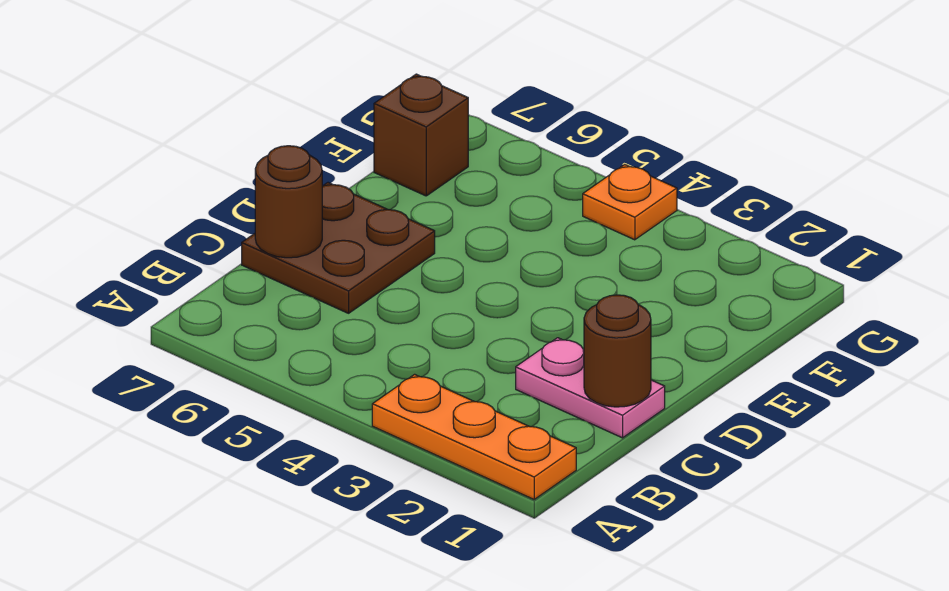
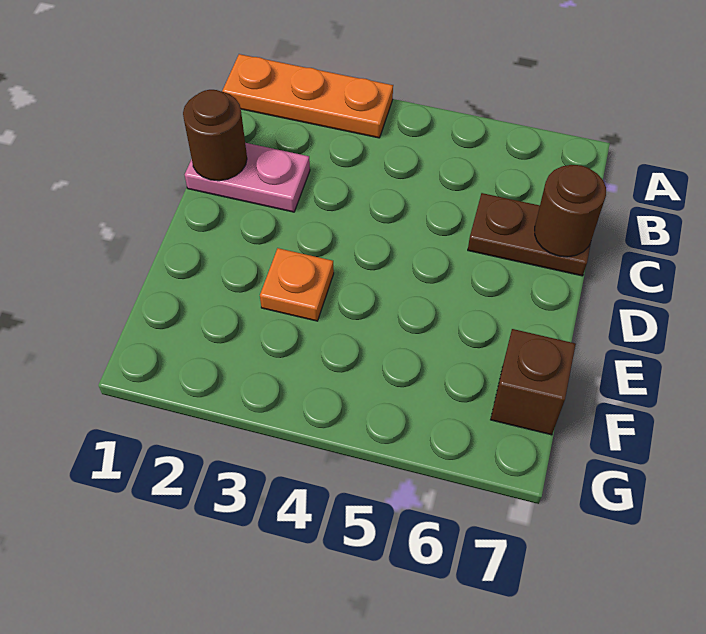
brown 2x2 plate [242,183,435,313] -> brown 1x2 plate [468,193,591,276]
orange 1x1 plate [583,164,677,240] -> orange 1x1 plate moved to [260,248,334,321]

